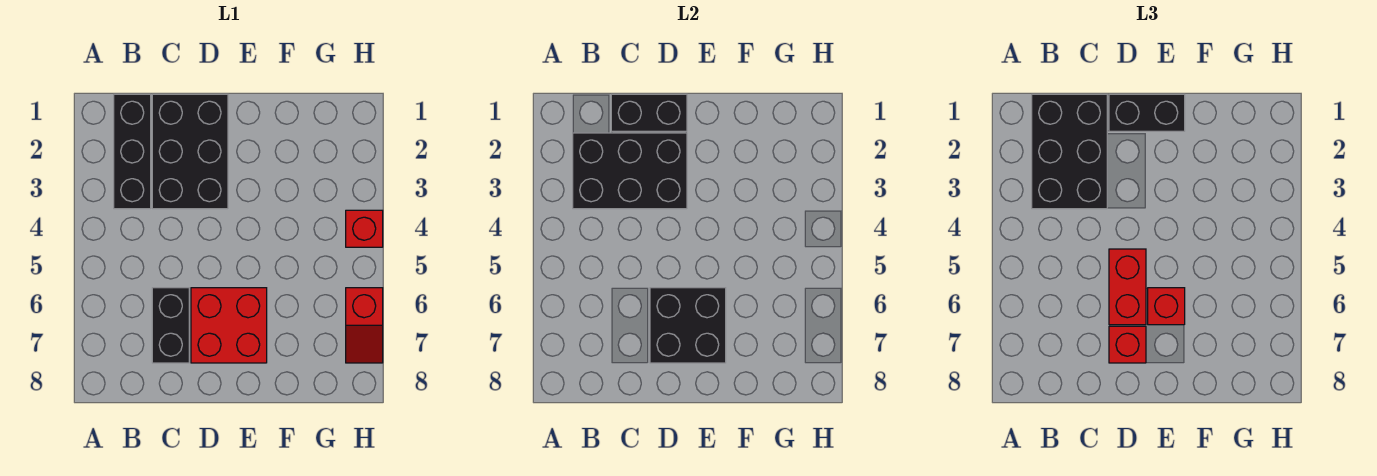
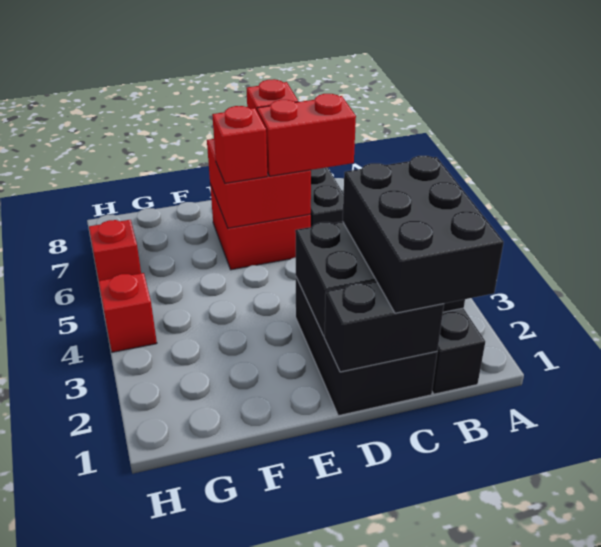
black 1x2 brick [1109,94,1185,131] -> none
red 1x2 brick [1109,249,1146,325] -> red 1x2 brick turned to [257,94,356,176]
black 2x2 brick [650,288,726,363] -> red 2x2 brick [207,139,311,228]

